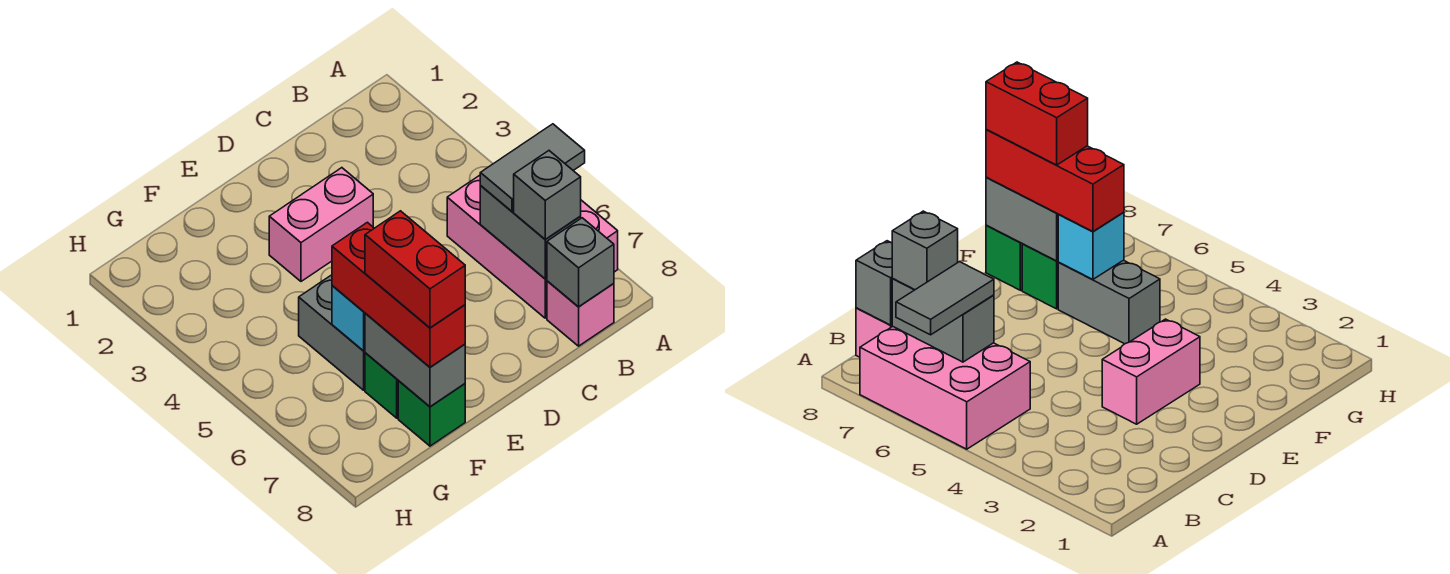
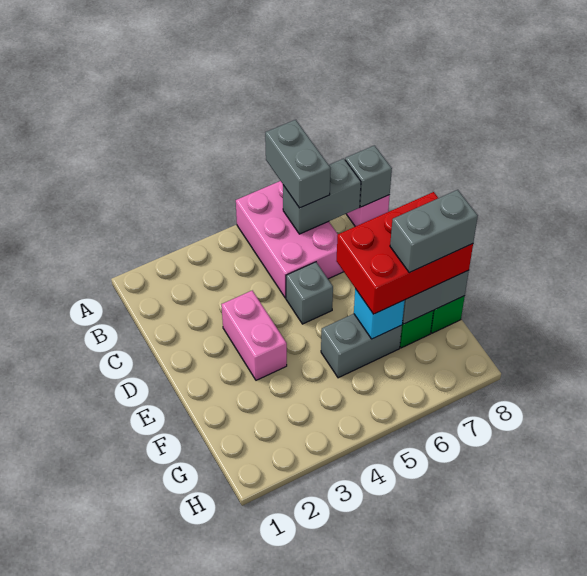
pink 2x3 brick [447,175,618,318] -> pink 2x3 brick turned to [236,181,344,298]
grey 1x2 tile [480,124,585,211] -> grey 1x2 brick [265,120,331,208]
grey 1x1 brick [514,151,581,240] -> grey 1x1 brick moved to [286,262,333,324]
red 1x3 brick [332,222,465,367] -> red 2x3 brick [337,192,473,314]
red 1x2 brick [365,211,465,328] -> grey 1x2 brick [390,190,478,273]

